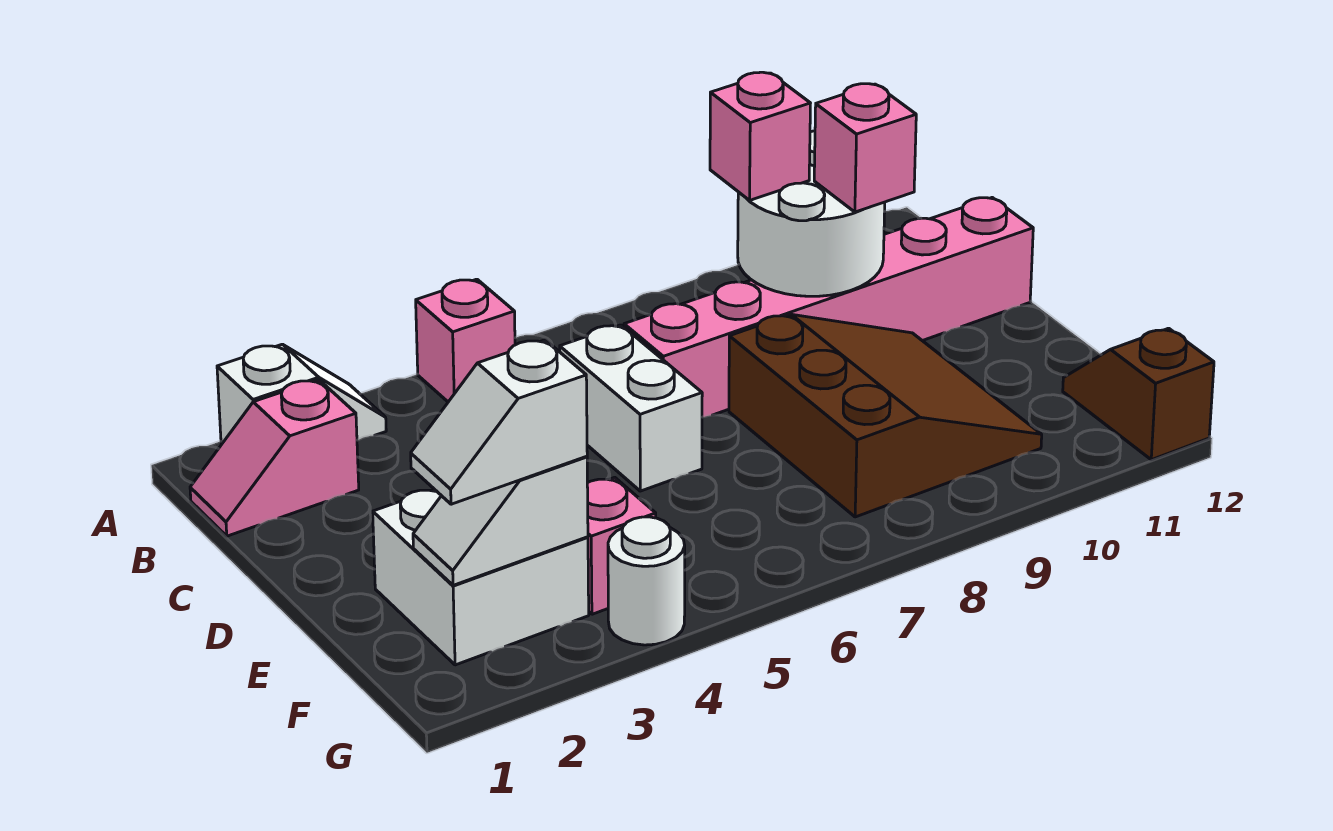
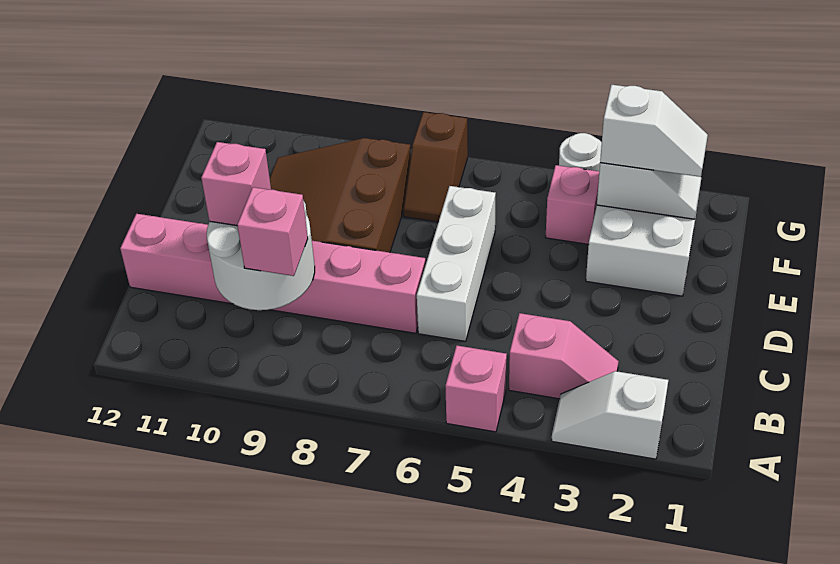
pink 1x2 slope [190,380,359,536] -> pink 1x2 slope moved to [509,313,619,399]
white 1x2 brick [560,325,702,491] -> white 1x3 brick [417,186,496,341]
brown 1x2 slope [1063,328,1214,460] -> brown 1x2 slope moved to [404,112,468,222]

